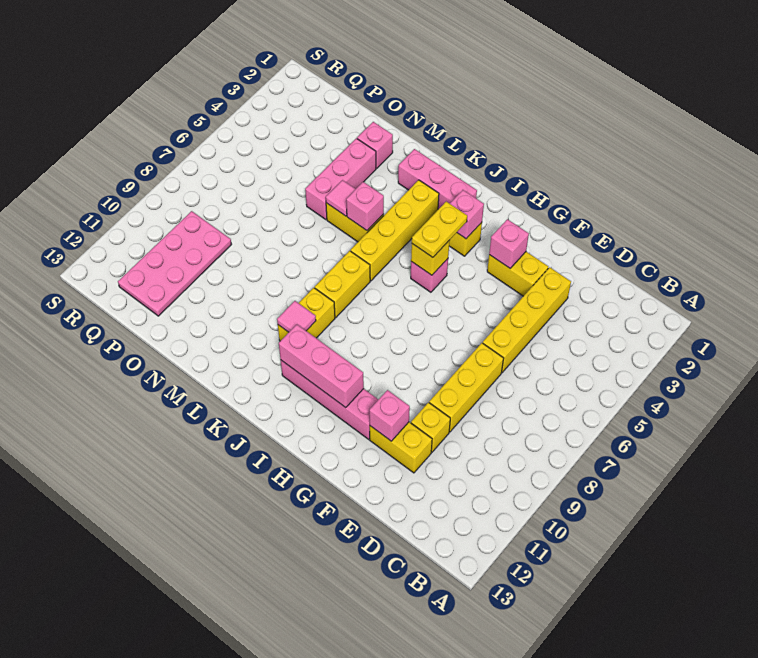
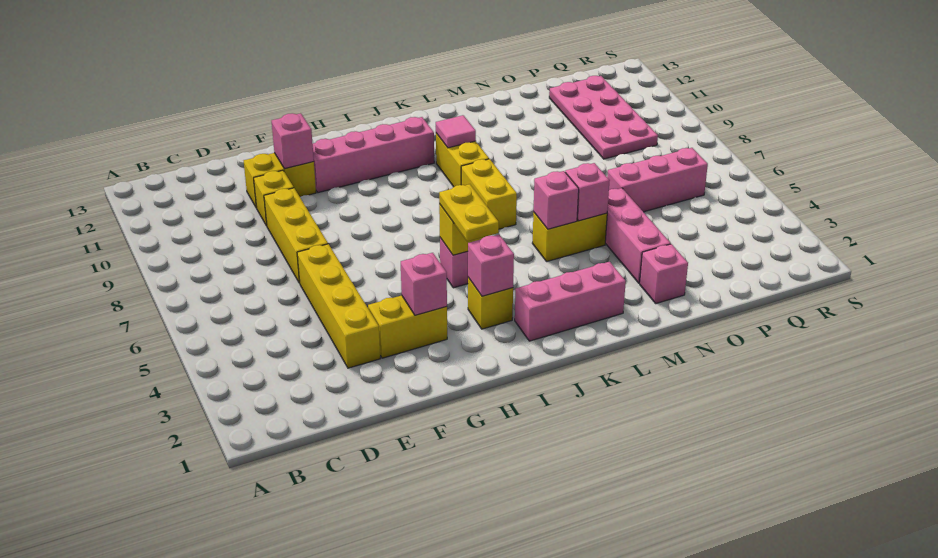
pink 1x3 brick [279,325,364,408] -> pink 1x3 brick moved to [607,148,708,212]
yellow 1x4 brick [351,180,439,281] -> none
pink 1x1 tile [326,180,355,216] -> pink 1x1 brick [565,163,610,221]

